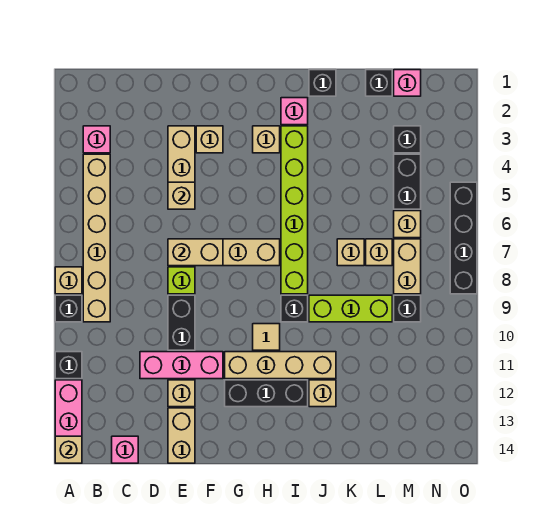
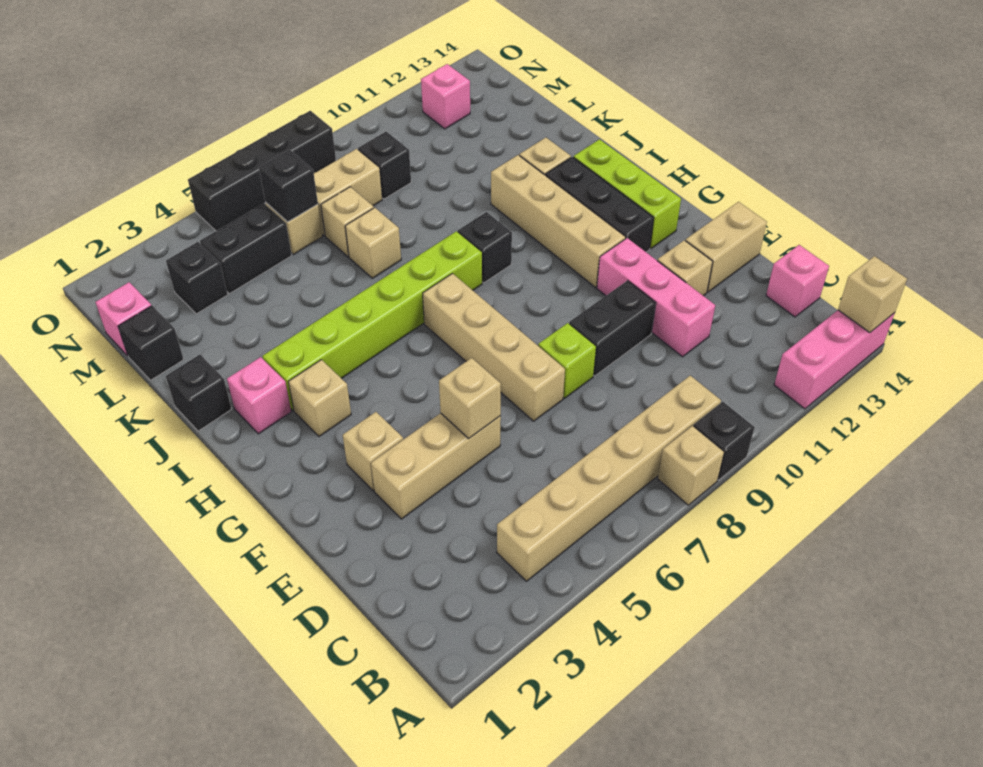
black 1x1 brick [55,352,82,379] -> black 1x1 brick moved to [259,150,318,222]
pink 1x1 brick [83,126,110,153] -> pink 1x1 brick moved to [421,64,470,129]
tan 1x2 brick [168,239,223,266] -> none
tan 1x1 tile [253,324,280,350] -> none
lime 1x3 brick [309,295,392,322] -> lime 1x3 brick moved to [573,139,681,249]

